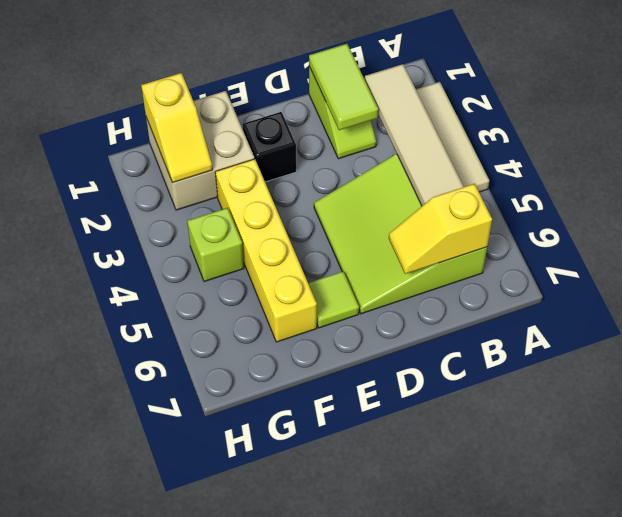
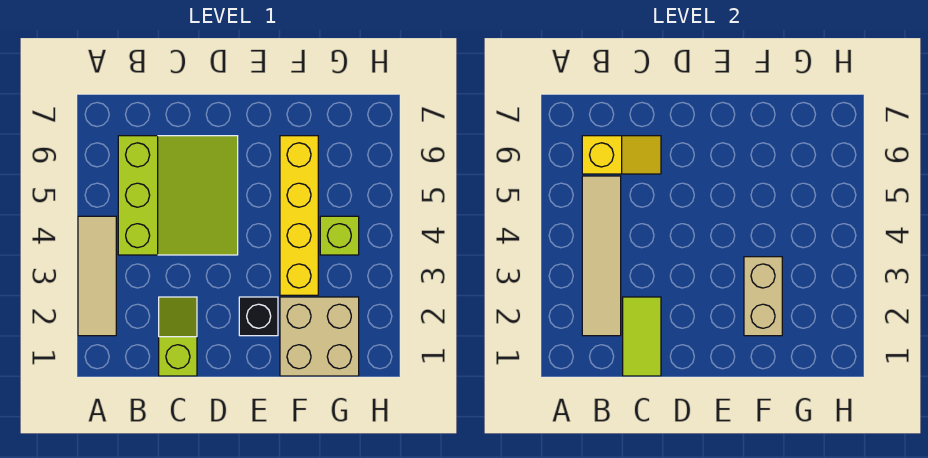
lime 1x1 tile [308,271,359,328] -> none
none -> tan 1x2 brick [744,257,782,336]
yellow 1x2 slope [141,73,213,183] -> none

